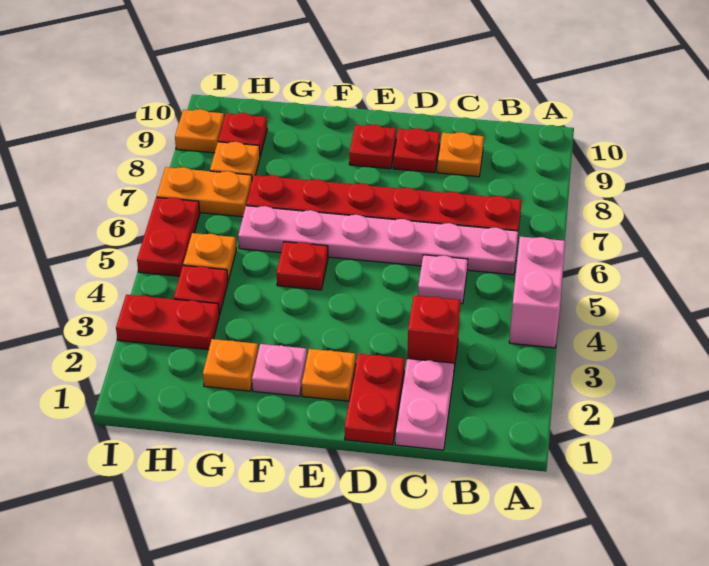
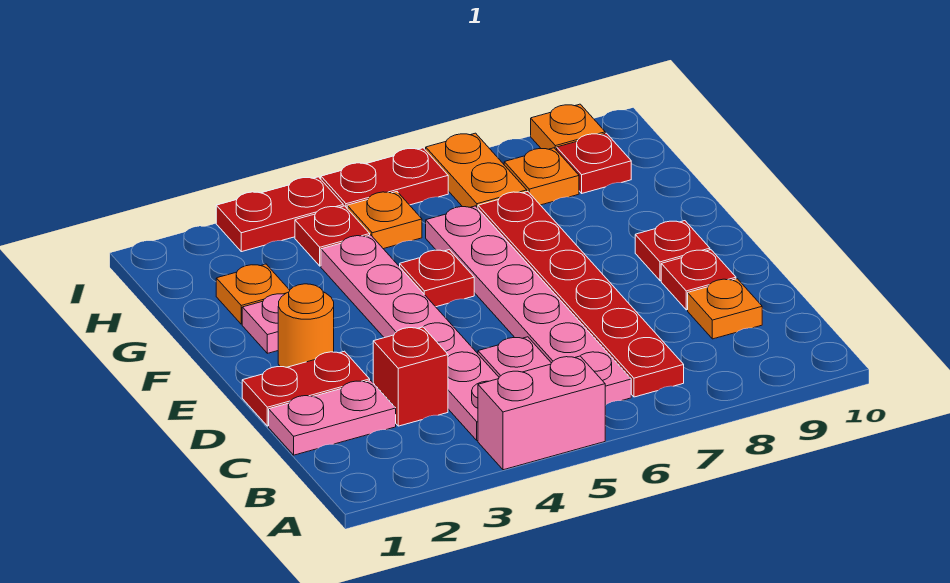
none -> pink 1x6 plate [321,235,499,441]
orange 1x1 plate [302,349,356,401] -> orange 1x1 round brick [278,284,334,367]
red 1x2 plate [116,295,219,350] -> red 1x2 plate turned to [216,177,343,252]

